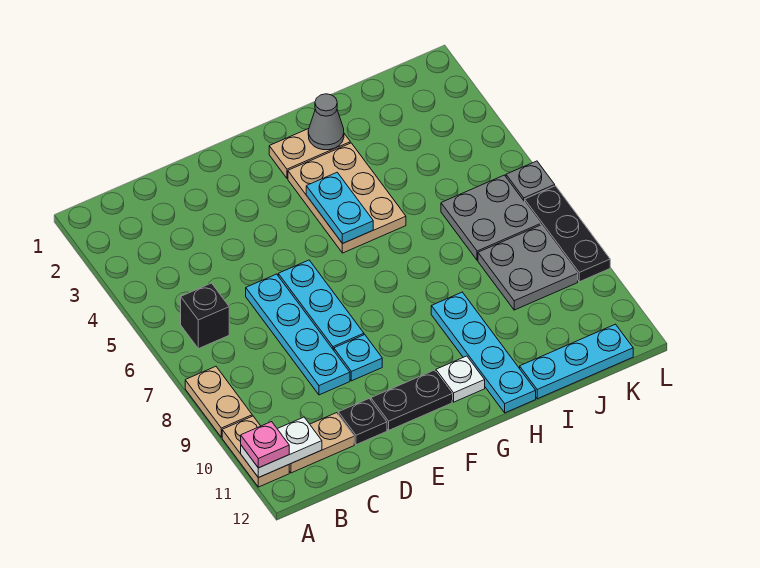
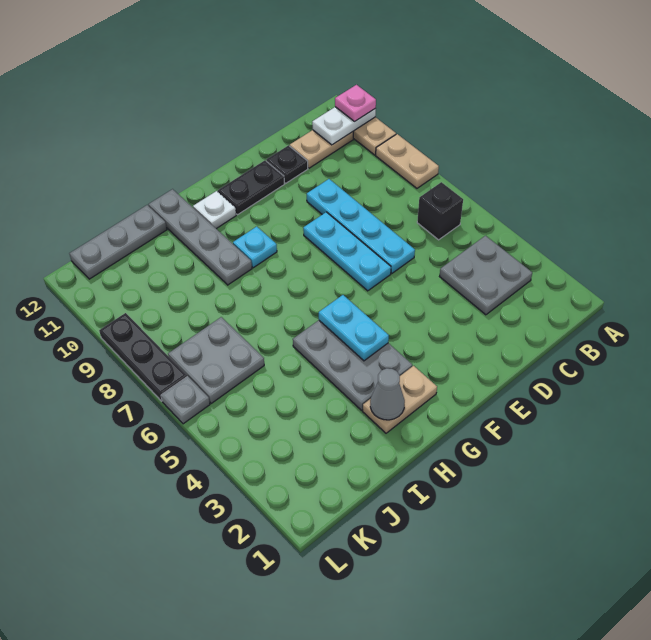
cyan 1x1 plate [334,335,382,381] -> cyan 1x1 plate moved to [233,226,277,268]
tan 2x3 plate [288,143,406,253] -> grey 2x3 plate [293,320,412,410]
cyan 1x4 plate [431,292,536,413] -> grey 1x4 plate [149,189,252,285]
cyan 1x3 plate [520,324,633,399] -> grey 1x3 plate [69,205,167,279]
grey 2x2 plate [478,225,578,310] -> grey 2x2 plate moved to [440,236,532,315]

